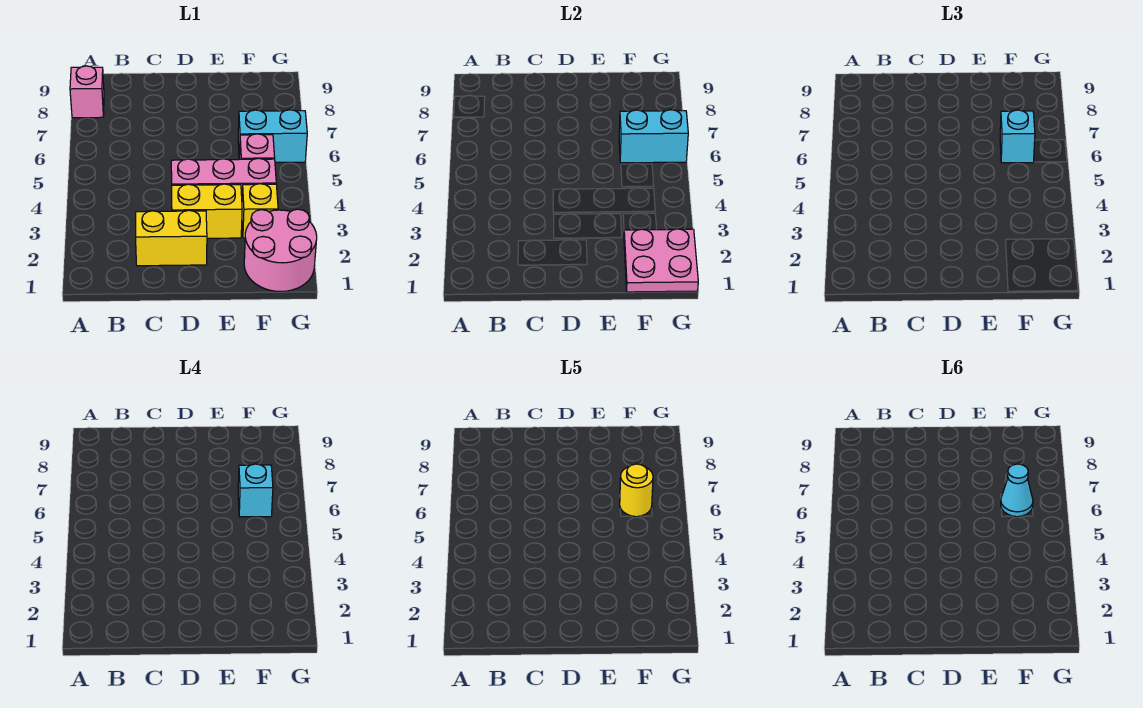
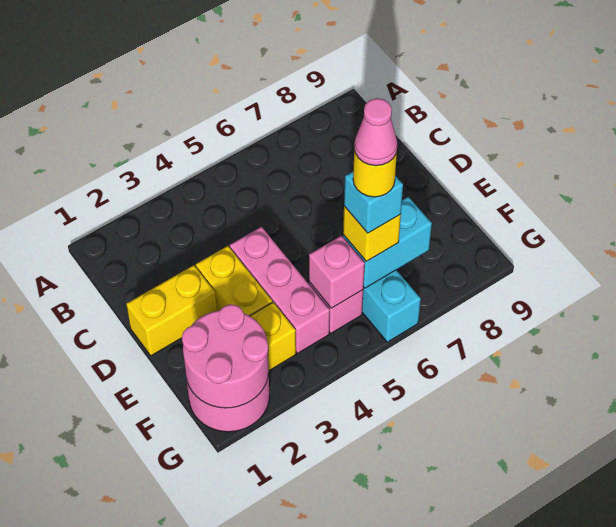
pink 1x1 brick [70,66,104,118] -> pink 1x1 brick moved to [309,236,365,308]
yellow 1x2 brick [136,210,207,266] -> yellow 1x2 brick turned to [126,265,217,356]
pink 2x2 plate [624,229,698,292] -> pink 2x2 round brick [182,304,269,408]
cyan 1x2 brick [619,110,688,163] -> cyan 1x2 brick turned to [343,197,432,288]
cyan 1x1 brick [1000,110,1035,163] -> yellow 1x1 brick [343,206,401,261]
cyan 1x1 cone [1001,464,1033,517] -> pink 1x1 cone [354,98,397,166]

